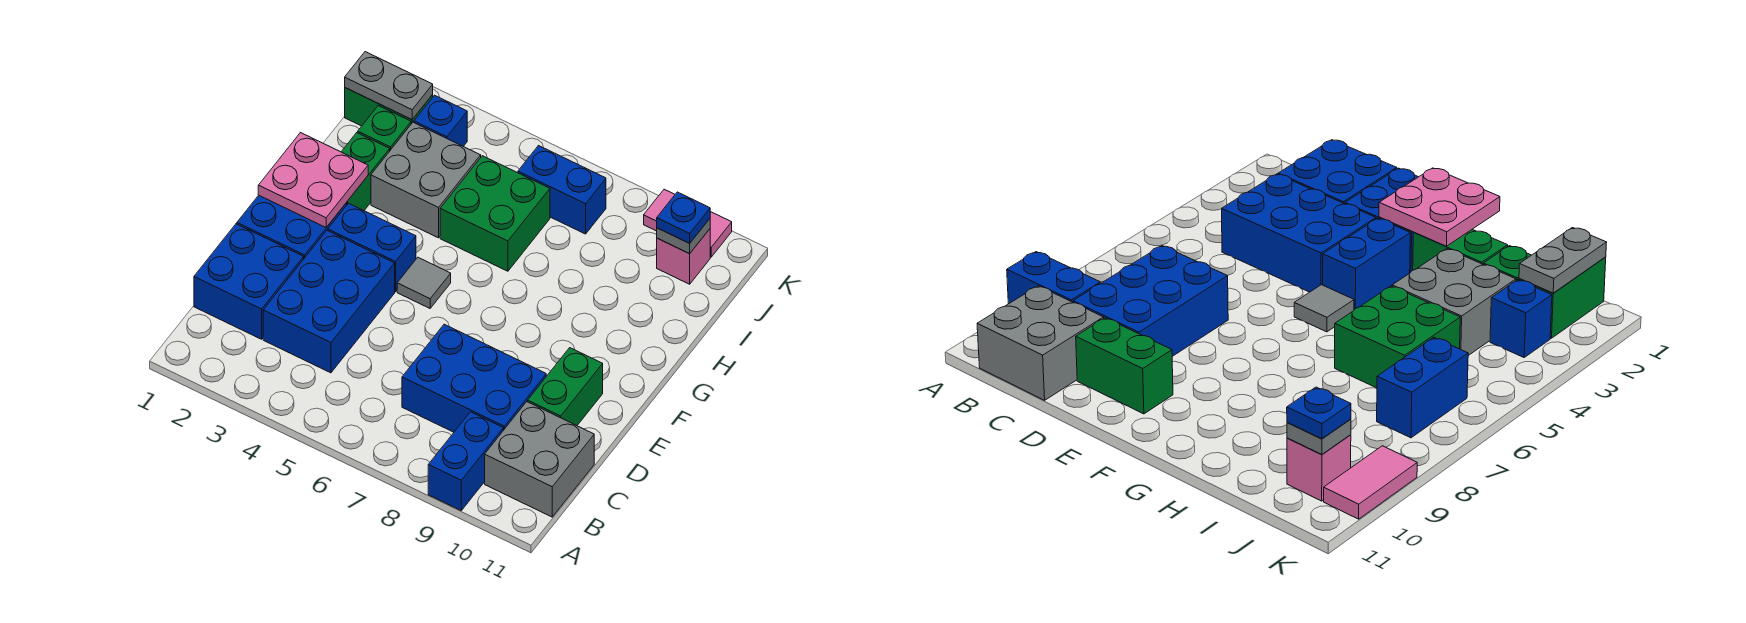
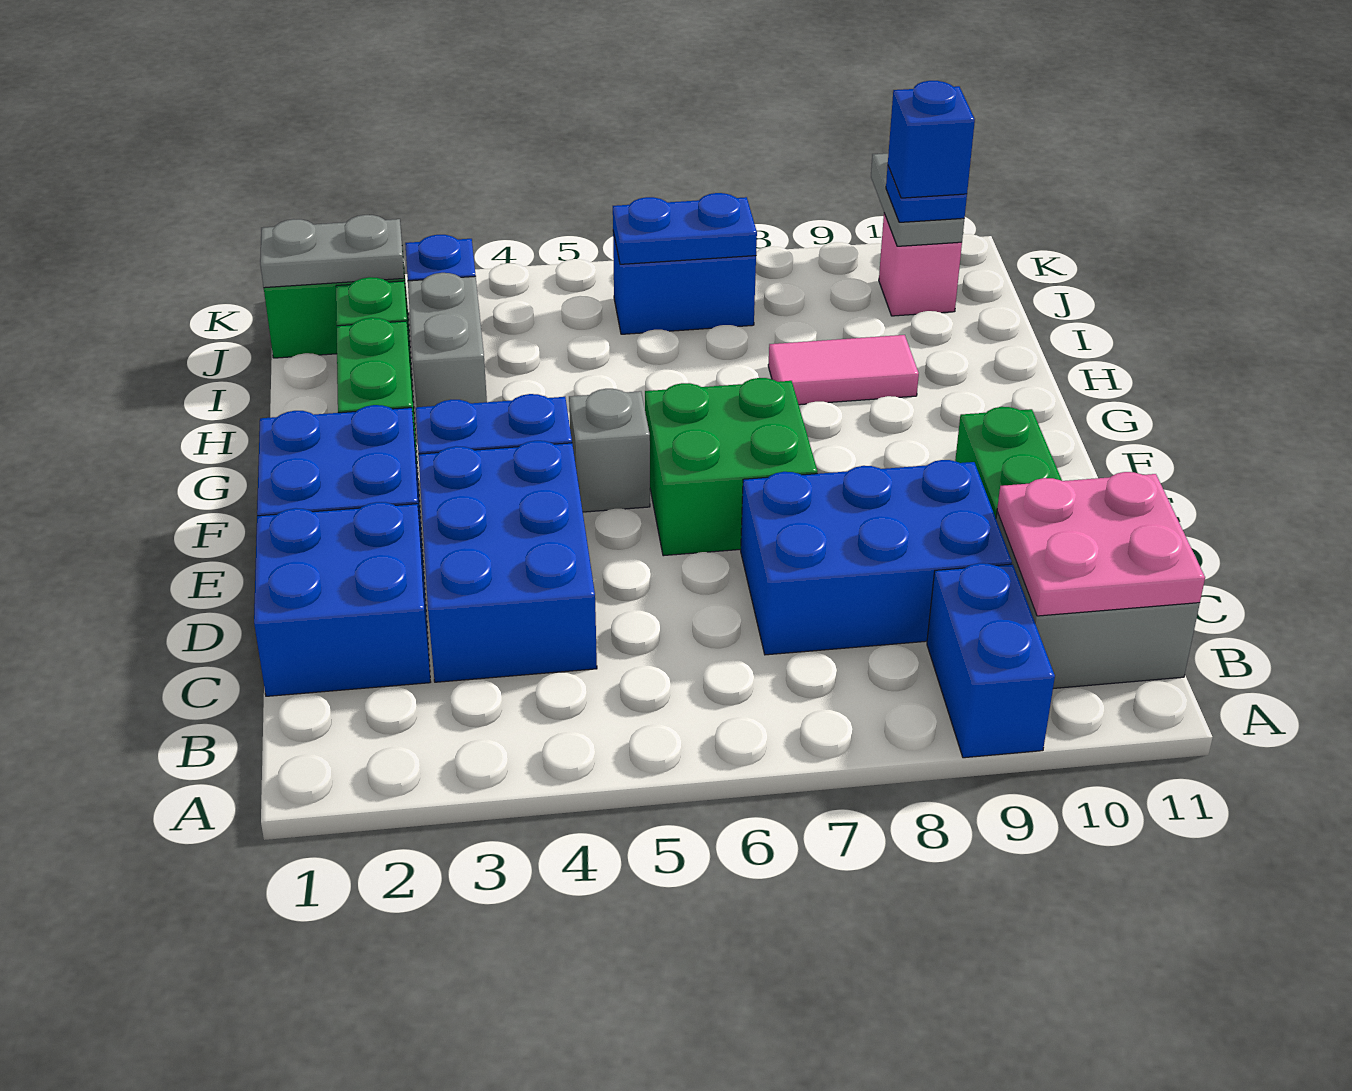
pink 2x2 plate [258,133,368,227] -> pink 2x2 plate moved to [997,472,1205,616]
grey 1x1 tile [397,258,451,308] -> grey 1x1 brick [569,389,650,512]
grey 2x2 brick [371,122,481,238] -> grey 1x2 brick [408,273,487,407]
green 2x2 brick [440,156,550,271] -> green 2x2 brick moved to [645,378,818,556]
none -> blue 1x2 plate [613,193,757,264]
grey 1x1 plate [657,219,710,254] -> grey 1x2 plate [871,153,964,246]
none -> blue 1x1 brick [888,81,975,198]
pink 1x2 tile [644,189,732,257] -> pink 1x2 tile moved to [768,335,919,405]

